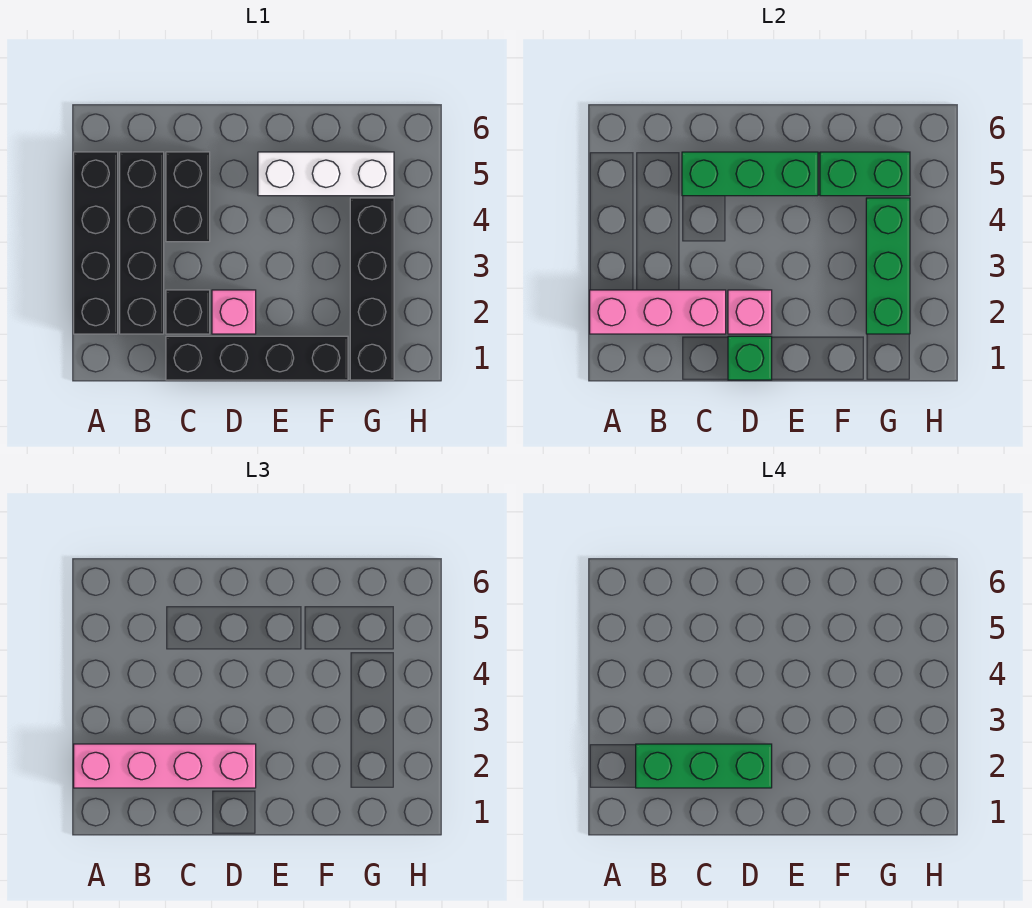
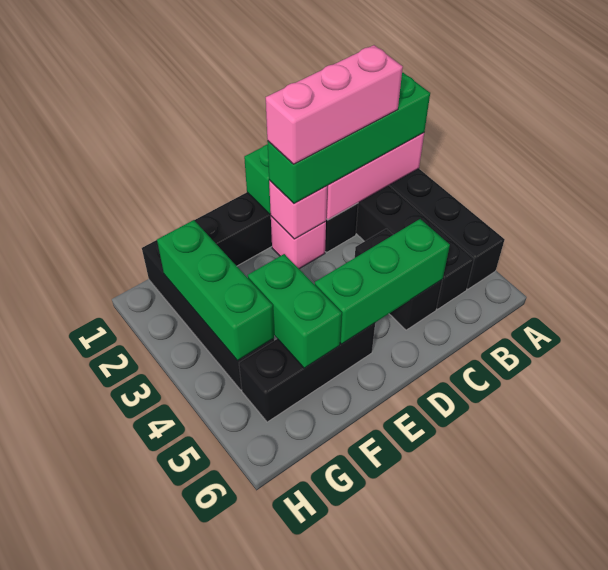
pink 1x4 brick [74,744,256,788] -> green 1x4 brick [267,73,430,204]
green 1x3 brick [636,744,772,788] -> pink 1x3 brick [266,45,403,164]
white 1x3 brick [258,152,394,196] -> black 1x3 brick [239,323,375,422]
green 1x2 brick [820,152,910,196] -> green 1x2 brick turned to [248,254,342,368]

